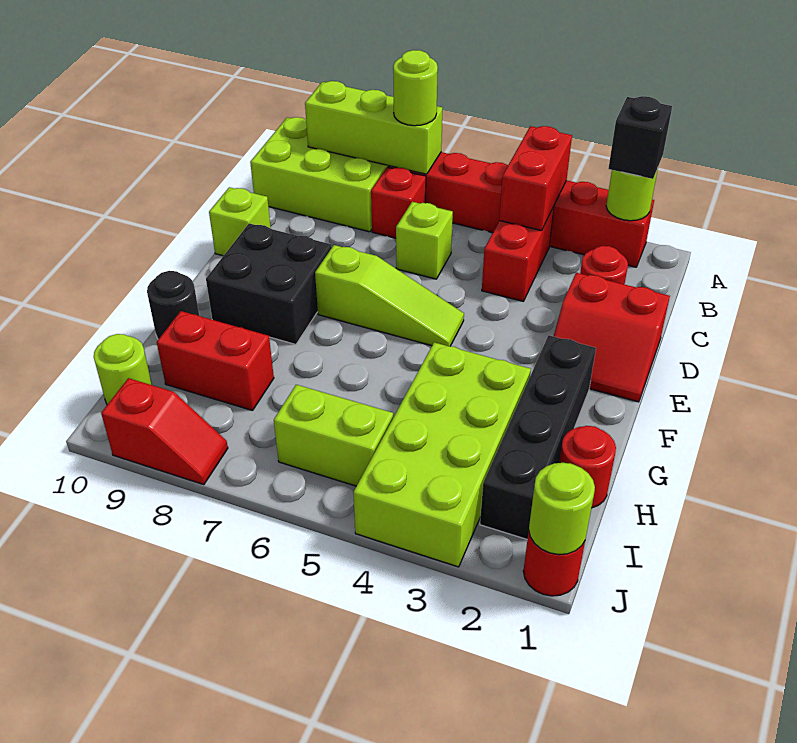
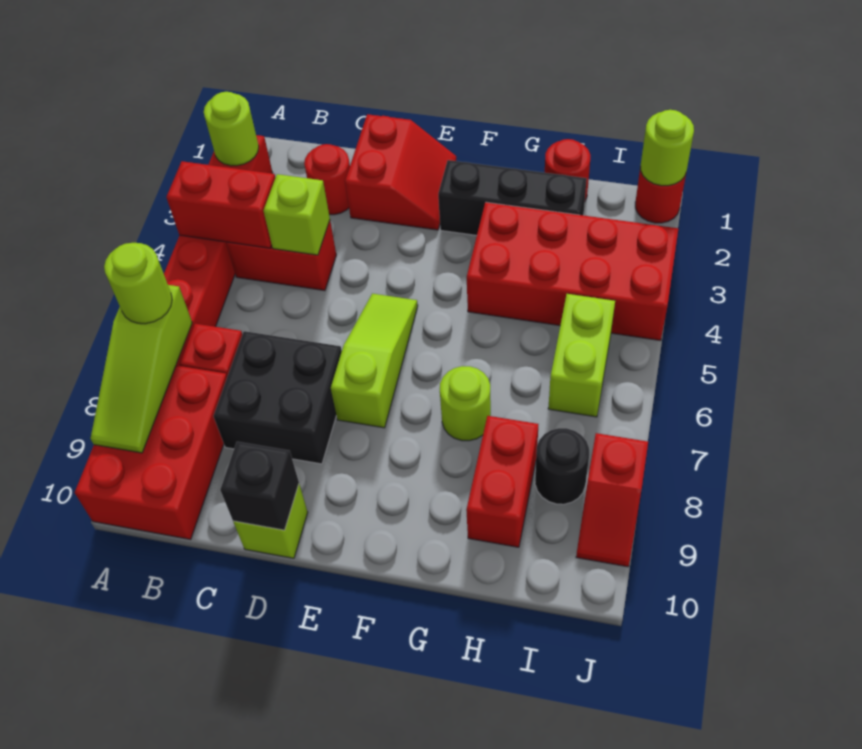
black 1x1 brick [608,96,672,179] -> black 1x1 brick moved to [220,442,299,530]
lime 1x3 brick [305,81,442,174] -> lime 1x3 slope [91,285,192,453]
lime 2x3 brick [250,117,388,232] -> red 2x3 brick [75,365,227,539]
lime 1x1 brick [396,202,453,279] -> lime 1x1 brick moved to [264,174,330,255]
black 2x2 brick [206,223,332,344] -> black 2x2 brick moved to [214,331,342,464]
black 1x4 brick [480,335,596,539] -> black 1x3 brick [438,160,587,235]
lime 2x4 brick [353,342,531,567] -> red 2x4 brick [467,202,678,341]
black 1x1 round brick [147,271,199,339] -> black 1x1 round brick moved to [535,428,589,504]
lime 1x1 round brick [94,334,152,405] -> lime 1x1 round brick moved to [440,366,491,441]
red 1x2 slope [101,378,228,485] -> red 1x2 slope turned to [576,433,648,567]

